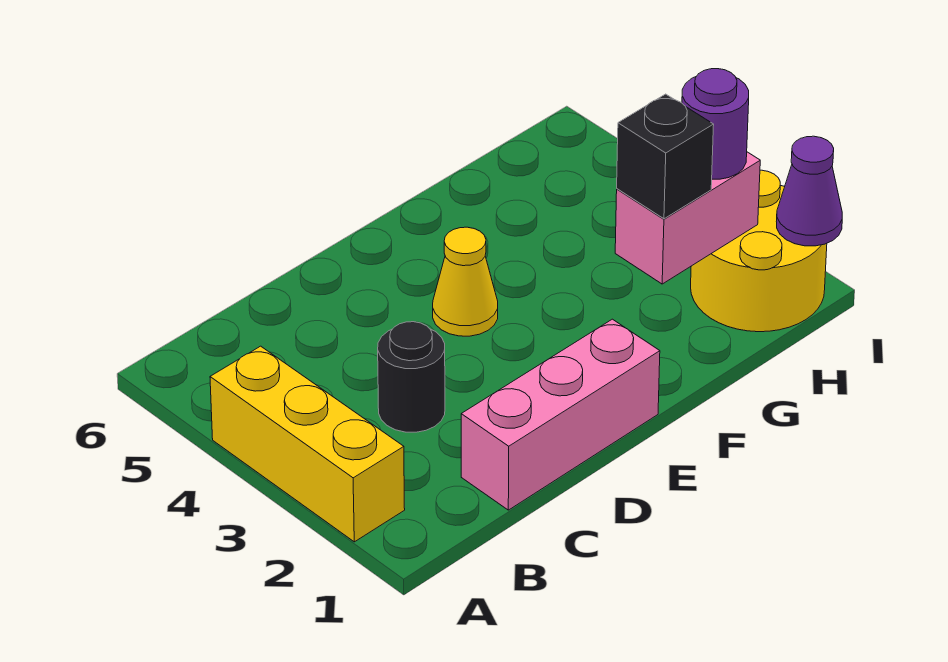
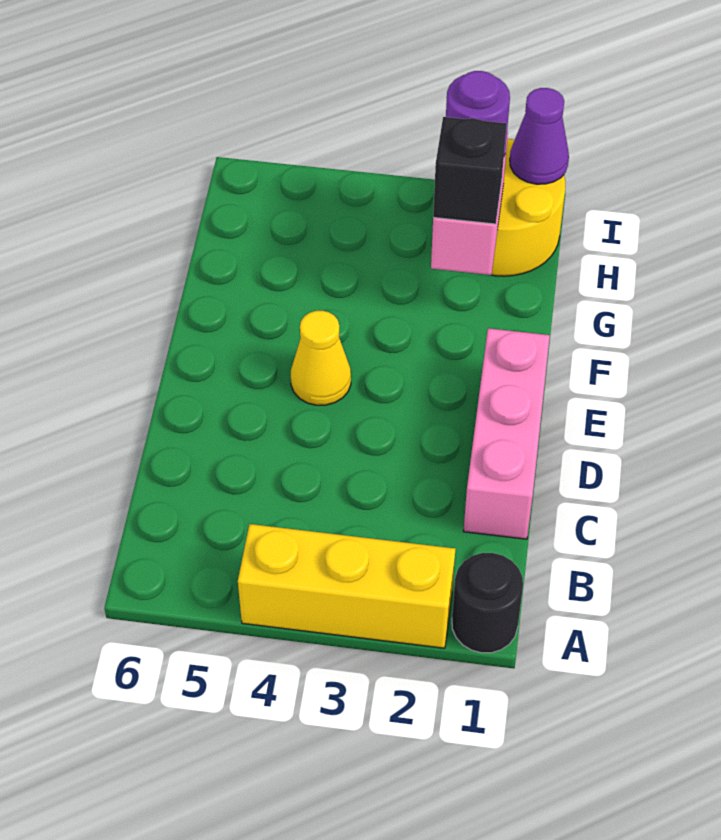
black 1x1 round brick [378,322,445,432] -> black 1x1 round brick moved to [452,553,523,653]

